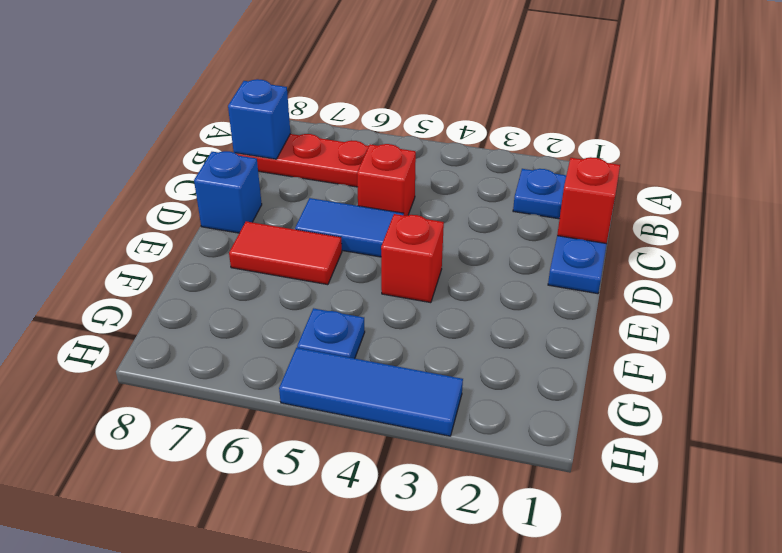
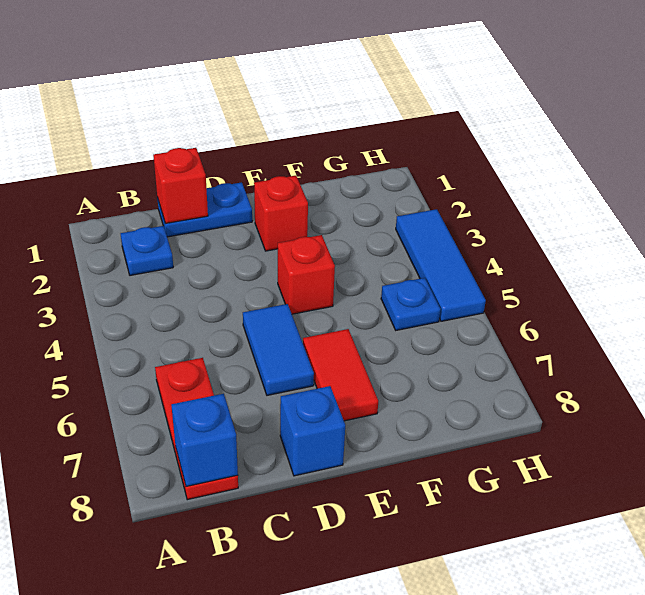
red 1x1 brick [357,144,416,216] -> red 1x1 brick moved to [254,176,308,251]

